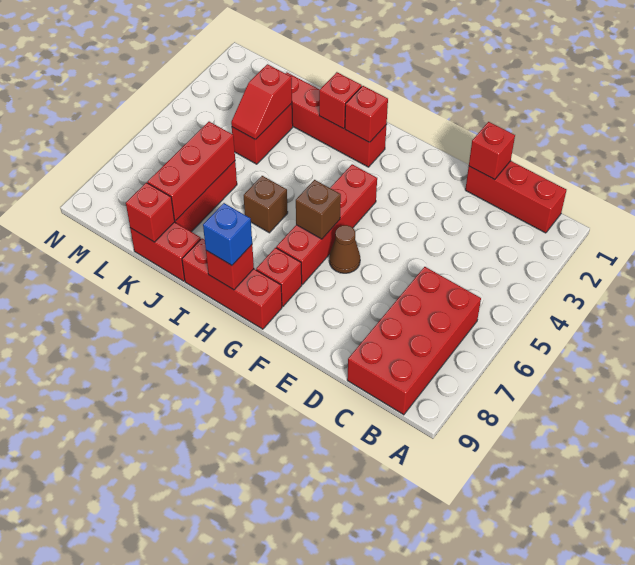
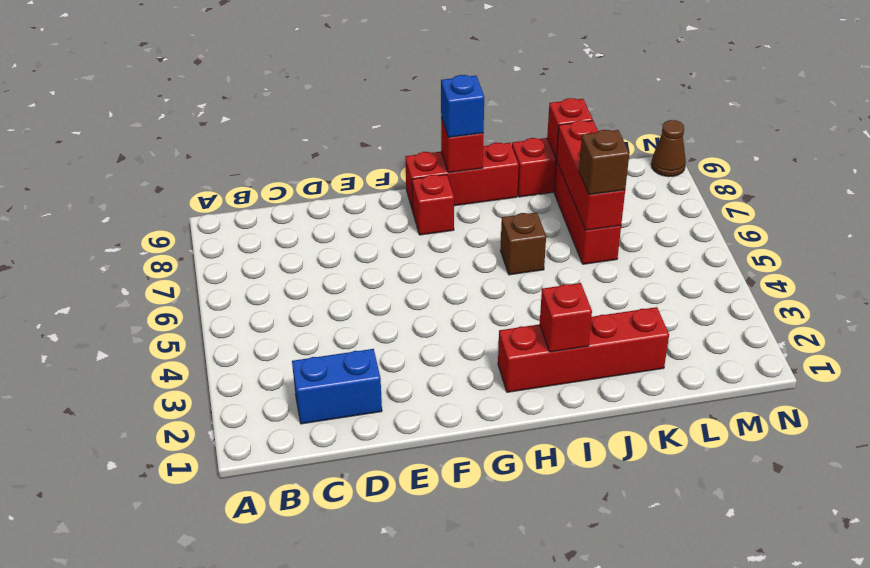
red 1x3 brick [465,161,566,233] -> none
red 2x4 brick [347,267,481,415] -> none
none -> blue 1x2 brick [292,349,382,424]
red 1x1 brick [469,122,515,180] -> none
brown 1x1 cone [329,225,360,273] -> brown 1x1 cone moved to [651,120,686,177]
red 1x4 brick [276,164,377,284] -> none
brown 1x1 brick [296,180,341,239] -> brown 1x1 brick moved to [579,130,629,195]
red 1x1 brick [345,86,388,142] -> none
red 1x2 brick [232,103,293,164] -> none
red 1x2 slope [231,64,292,140] -> none

